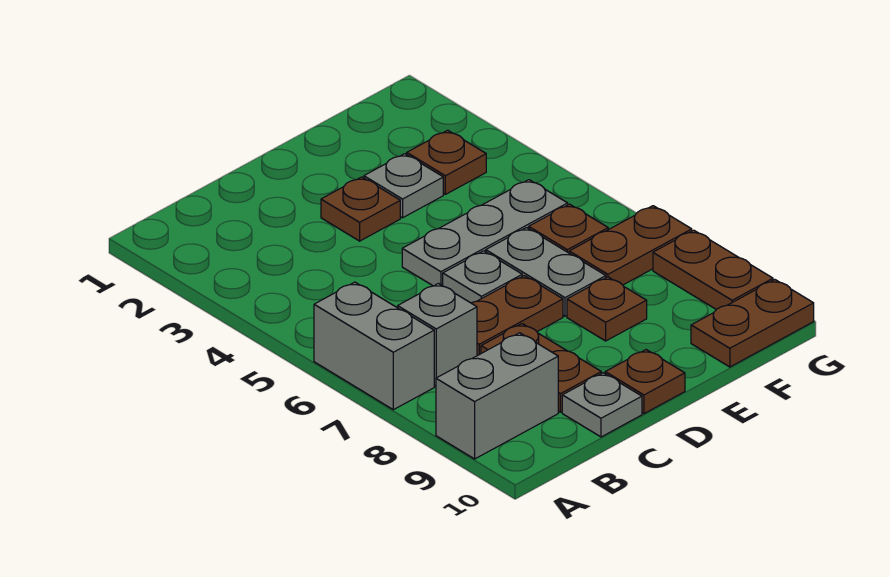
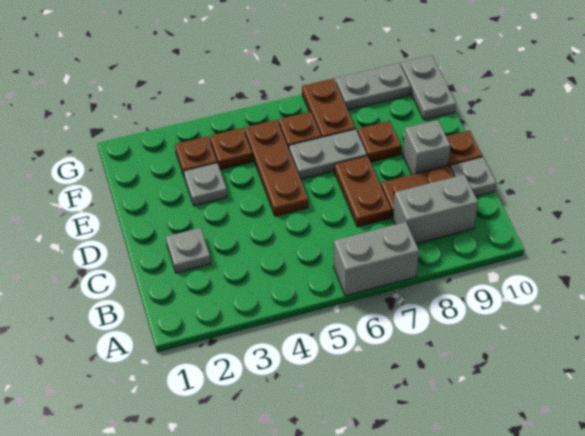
grey 1x2 brick [436,333,558,459] -> grey 1x2 brick turned to [393,175,478,244]
grey 1x1 brick [398,284,477,386] -> grey 1x1 brick moved to [403,120,451,175]
brown 1x1 plate [321,177,400,241] -> brown 1x1 plate moved to [210,128,252,170]
grey 1x3 plate [402,180,568,286] -> brown 1x3 plate [244,120,308,216]
grey 1x1 plate [443,251,522,303] -> grey 1x1 plate moved to [166,228,211,273]
brown 1x2 plate [691,280,814,367] -> grey 1x2 plate [401,55,456,120]
brown 1x2 plate [653,230,773,309] -> grey 1x2 plate [335,63,411,110]

